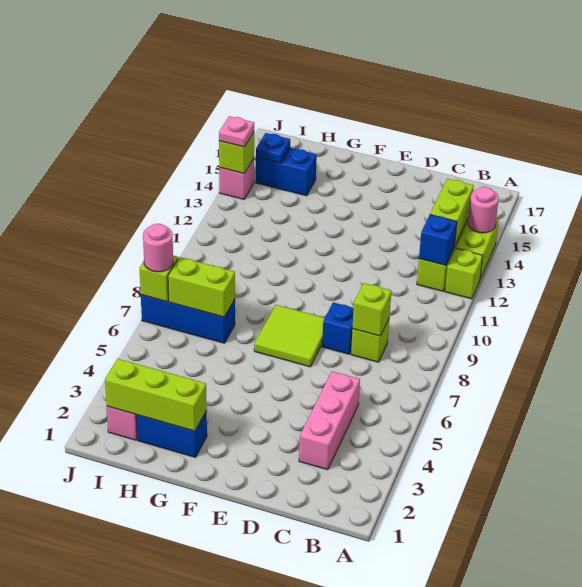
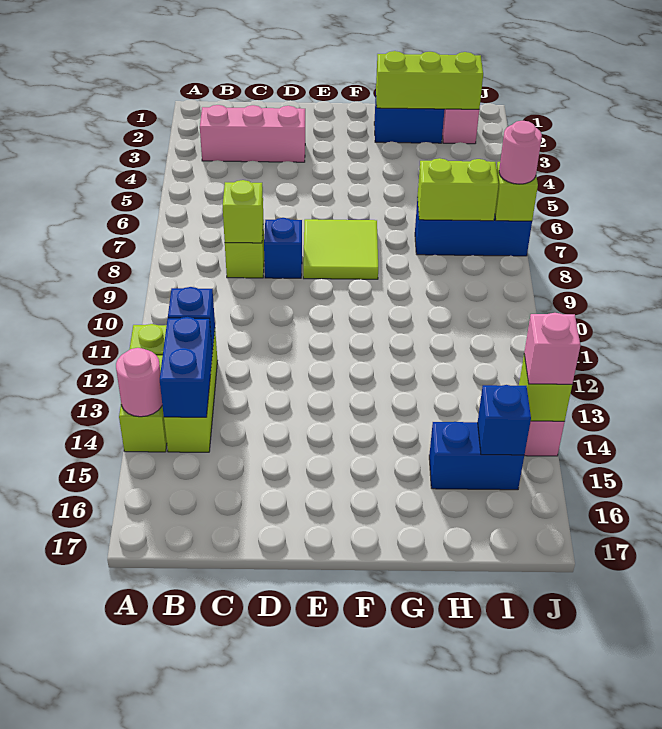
lime 1x2 brick [430,179,474,245] -> blue 1x2 brick [160,317,212,417]
pink 1x3 brick [299,371,360,470] -> pink 1x3 brick turned to [200,105,305,162]
blue 1x1 plate [256,133,290,163] -> blue 1x1 brick [478,385,531,455]
pink 1x1 plate [219,116,254,147] -> pink 1x1 brick [524,313,580,384]

